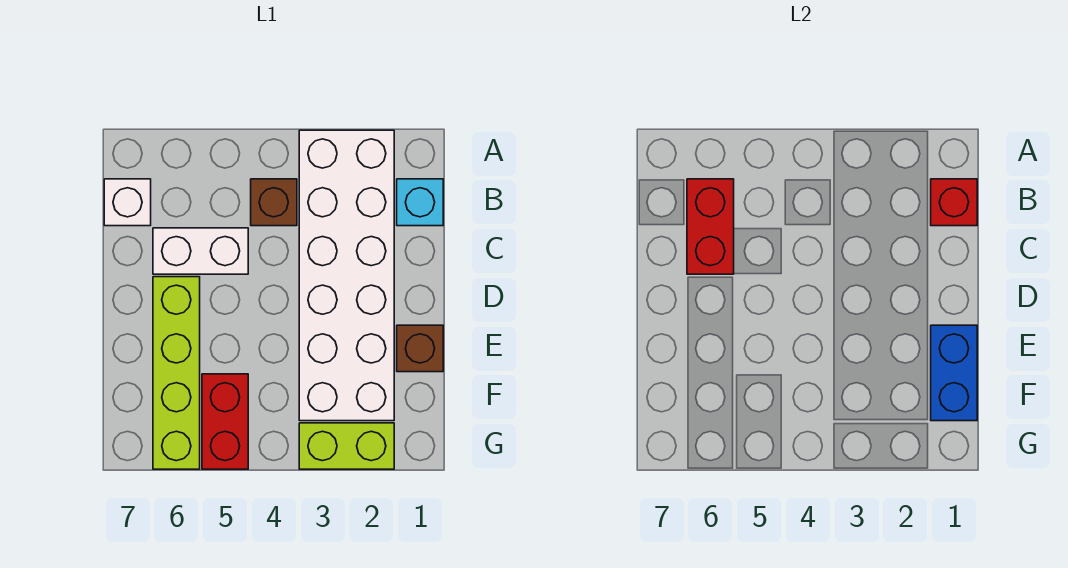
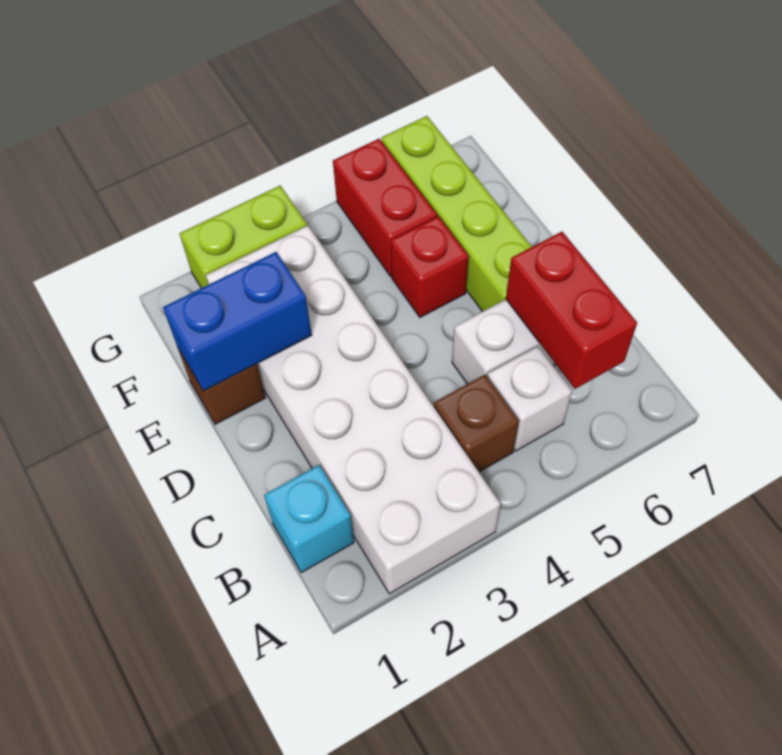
red 1x1 brick [931,179,977,226] -> red 1x1 brick moved to [391,216,469,317]
white 1x1 brick [104,179,151,226] -> white 1x1 brick moved to [487,346,572,451]
blue 1x2 brick [931,325,977,421] -> blue 1x2 brick turned to [163,252,312,391]

